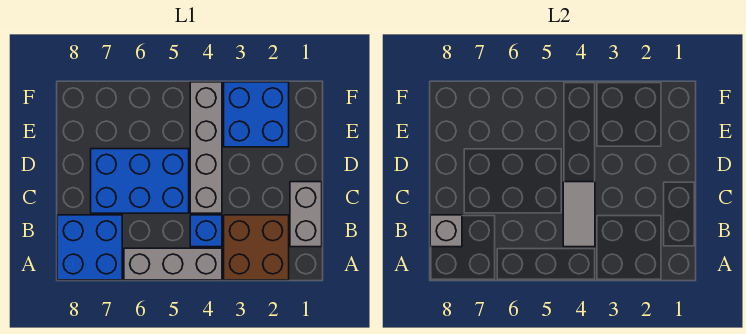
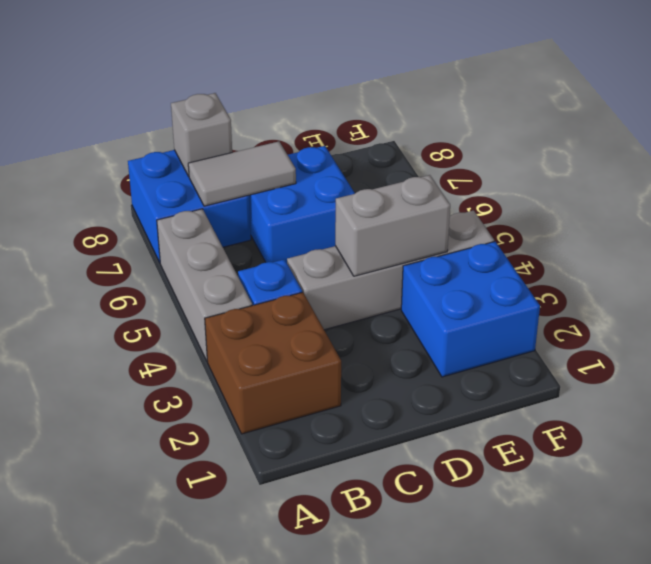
grey 1x2 brick [290,182,322,247] -> grey 1x2 brick moved to [335,175,450,276]
grey 1x2 tile [563,182,595,247] -> grey 1x2 tile moved to [188,141,296,206]
blue 2x3 brick [91,149,189,213] -> blue 2x2 brick [249,146,355,262]

